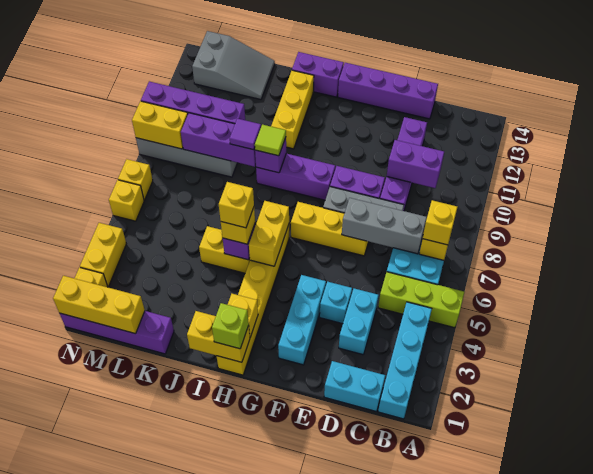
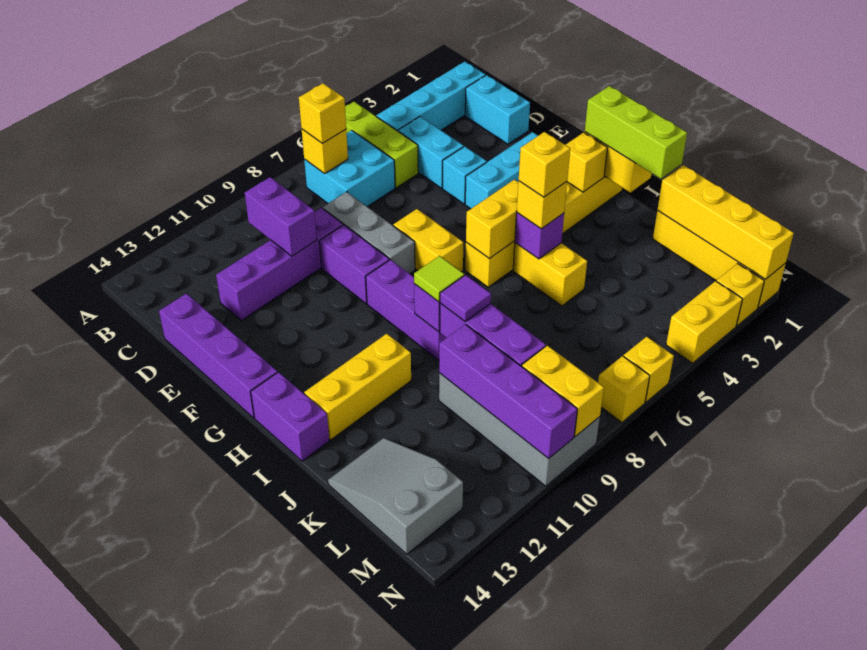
grey 1x3 brick [342,198,427,254] -> none
cyan 1x2 brick [339,288,378,355] -> cyan 1x2 brick turned to [398,117,464,188]
yellow 1x3 brick [291,202,368,256] -> yellow 1x2 brick [393,209,463,272]
lime 1x1 brick [212,303,249,349] -> lime 1x3 brick [585,86,687,179]
purple 1x4 brick [59,311,174,354] -> yellow 1x4 brick [653,211,786,308]
yellow 1x3 brick [53,276,145,334] -> yellow 1x4 brick [657,165,794,279]

